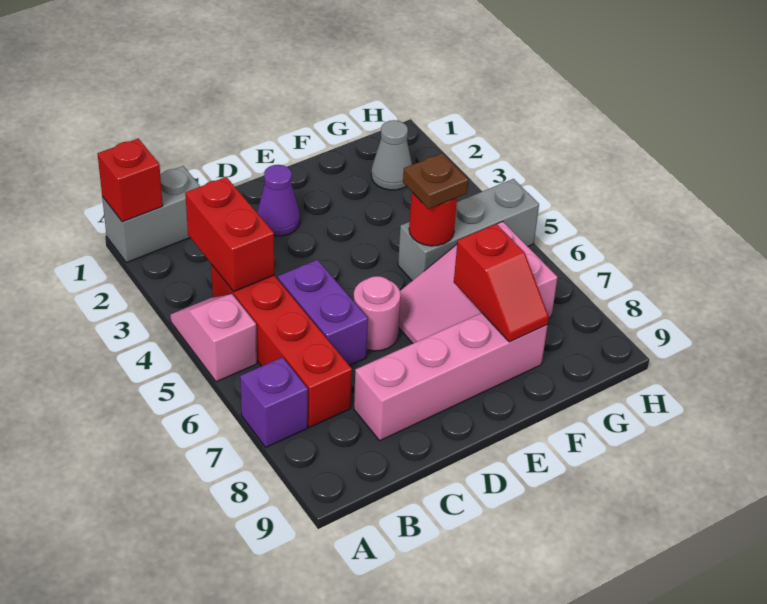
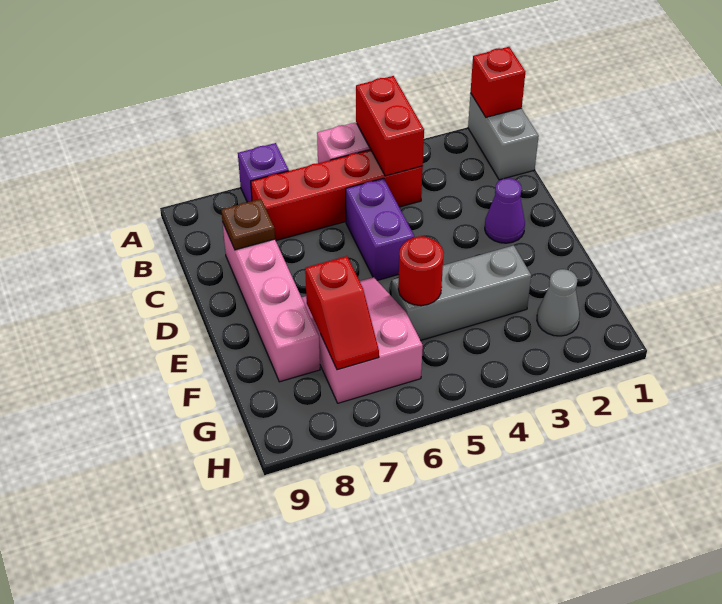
red 1x2 brick [185,177,274,292] -> red 1x2 brick turned to [356,76,424,176]
purple 1x2 brick [278,260,368,366] -> purple 1x2 brick turned to [346,178,414,280]
pink 1x1 round brick [354,276,401,351] -> none
grey 1x3 brick [398,179,539,281] -> grey 1x3 brick turned to [392,245,531,340]
brown 1x1 plate [403,153,468,209] -> brown 1x1 plate moved to [221,199,275,250]
red 1x2 slope [454,224,549,342] -> red 1x2 slope turned to [305,256,379,370]

